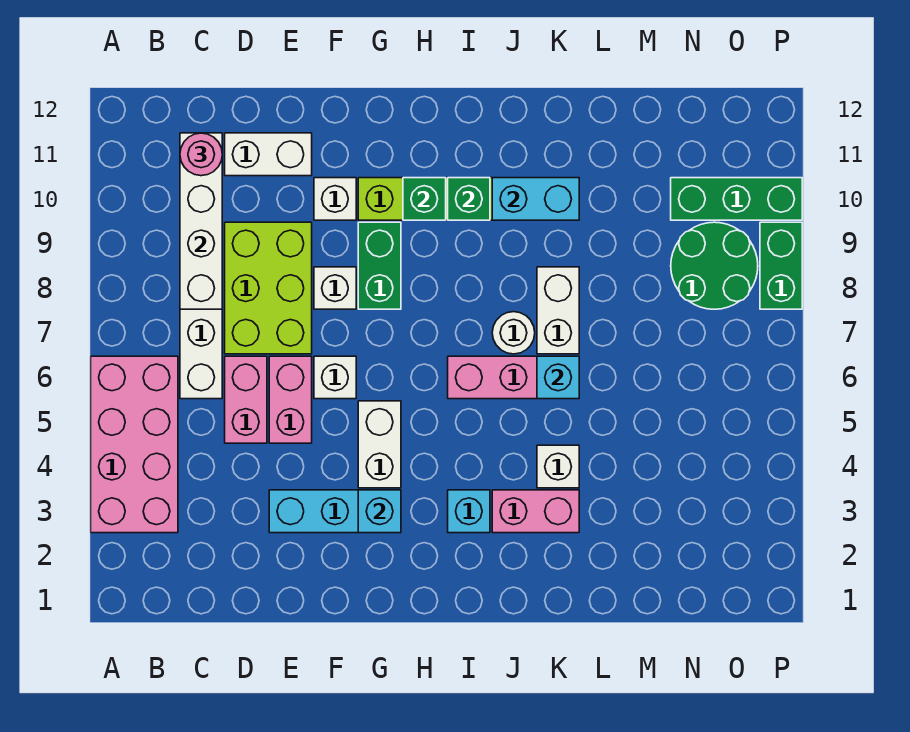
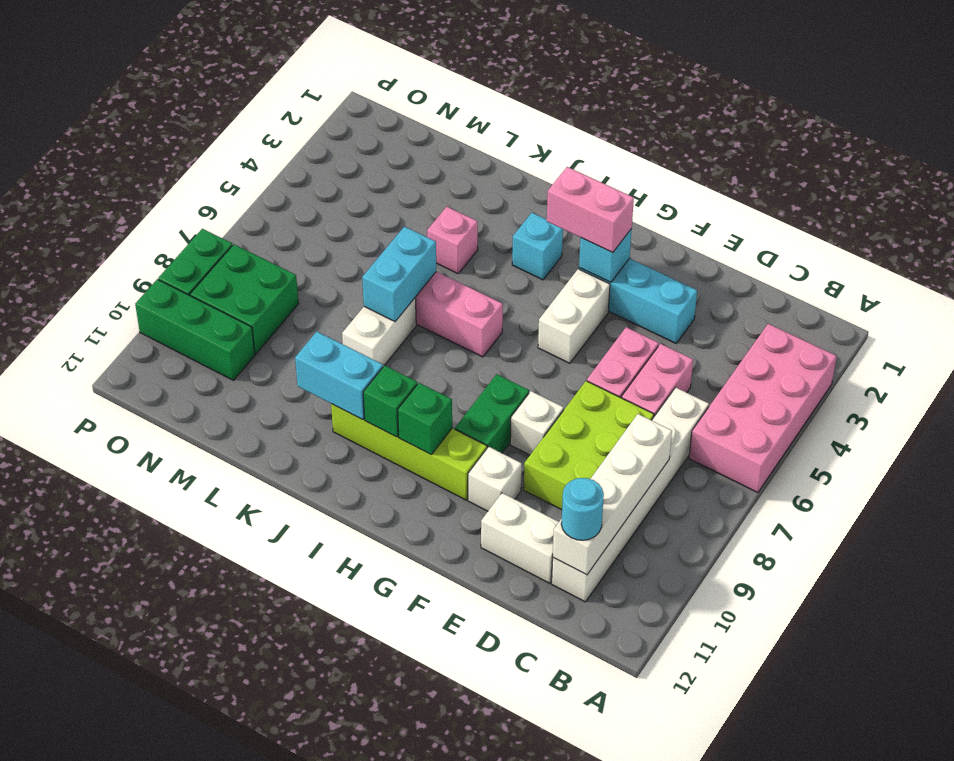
pink 1x1 round brick [180,133,222,176] -> cyan 1x1 round brick [561,478,604,540]
white 1x1 brick [314,356,356,399] -> none
pink 1x2 brick [492,490,579,533] -> pink 1x2 brick moved to [547,167,634,253]
white 1x1 round brick [492,312,535,354] -> none
white 1x1 brick [537,445,579,488] -> pink 1x1 brick [427,207,478,273]
cyan 1x1 brick [537,356,579,399] -> cyan 1x2 brick [362,227,436,321]
green 2x2 round brick [671,222,758,309] -> green 2x2 brick [190,244,299,354]

